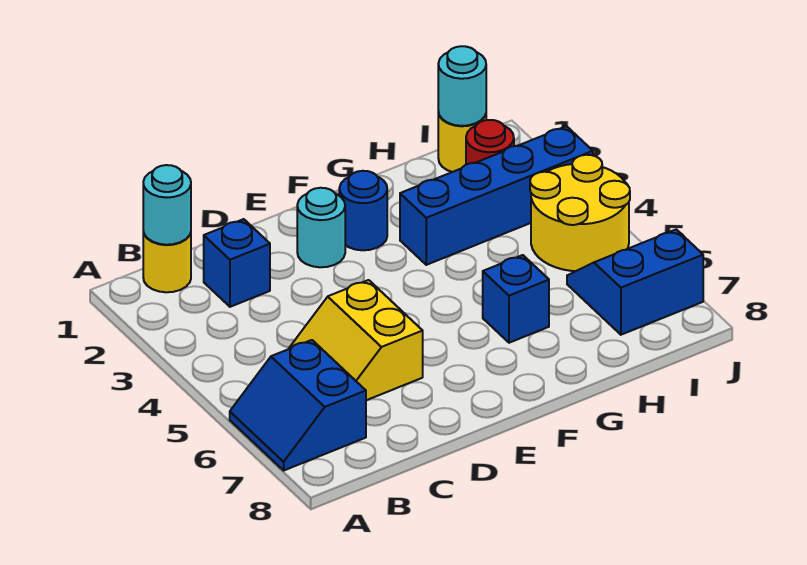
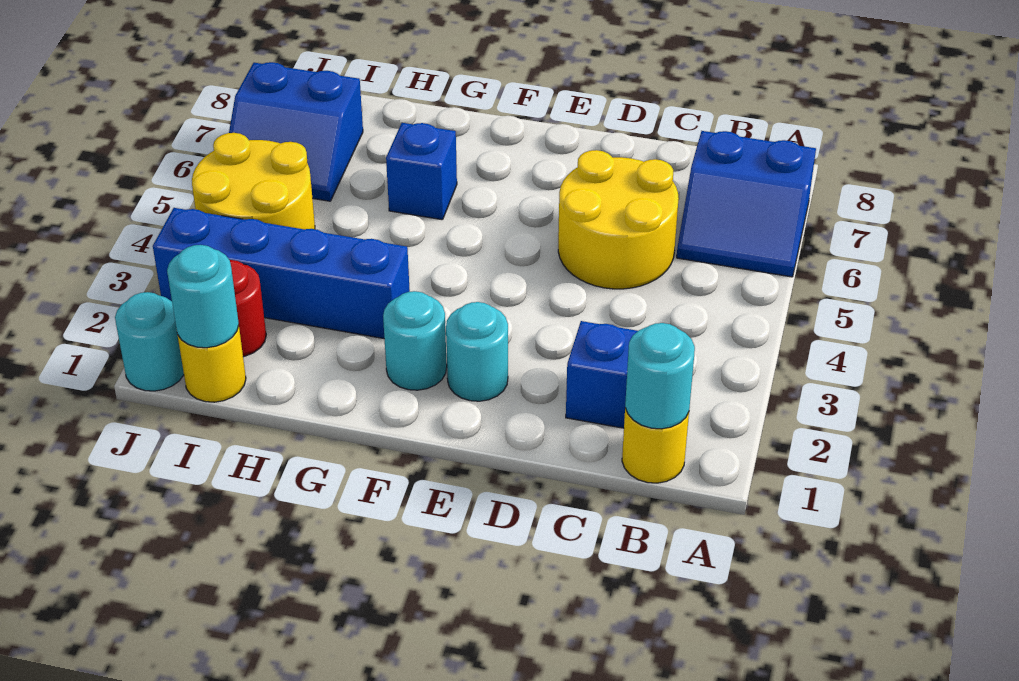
blue 2x2 slope [230,340,366,470] -> blue 2x2 slope turned to [677,131,816,277]
yellow 2x2 slope [289,280,423,400] -> yellow 2x2 round brick [558,150,679,289]
blue 1x1 round brick [339,171,387,250] -> cyan 1x1 round brick [383,291,447,390]
none -> cyan 1x1 round brick [115,292,184,391]

